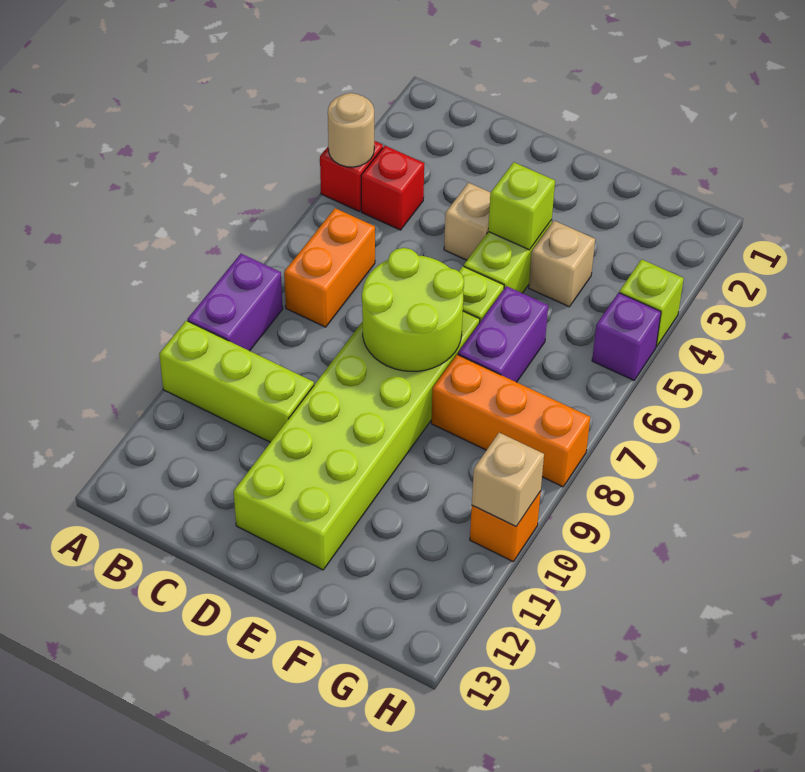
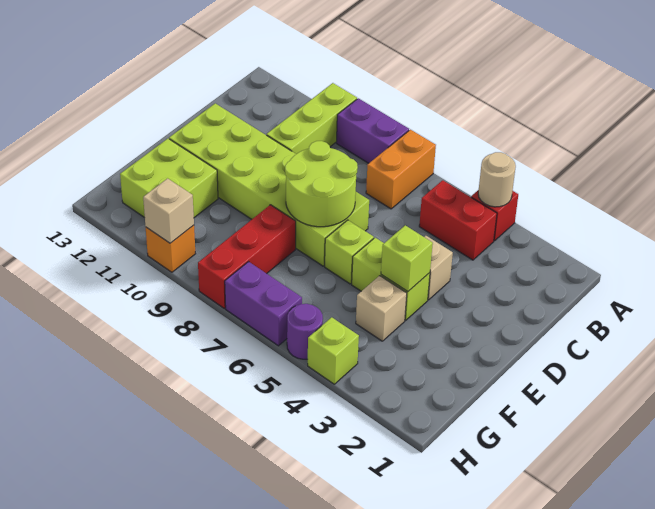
red 1x1 brick [361,146,424,230] -> red 1x2 brick [419,180,497,260]
orange 1x2 brick [284,208,375,327] -> orange 1x2 brick turned to [366,130,436,209]
purple 1x2 brick [458,286,548,382] -> purple 1x2 brick moved to [225,262,302,346]
orange 1x3 brick [431,355,590,487] -> red 1x3 brick [198,205,296,308]
none -> lime 2x2 brick [120,139,218,218]
purple 1x1 brick [592,293,661,380] -> purple 1x1 round brick [287,304,323,359]

